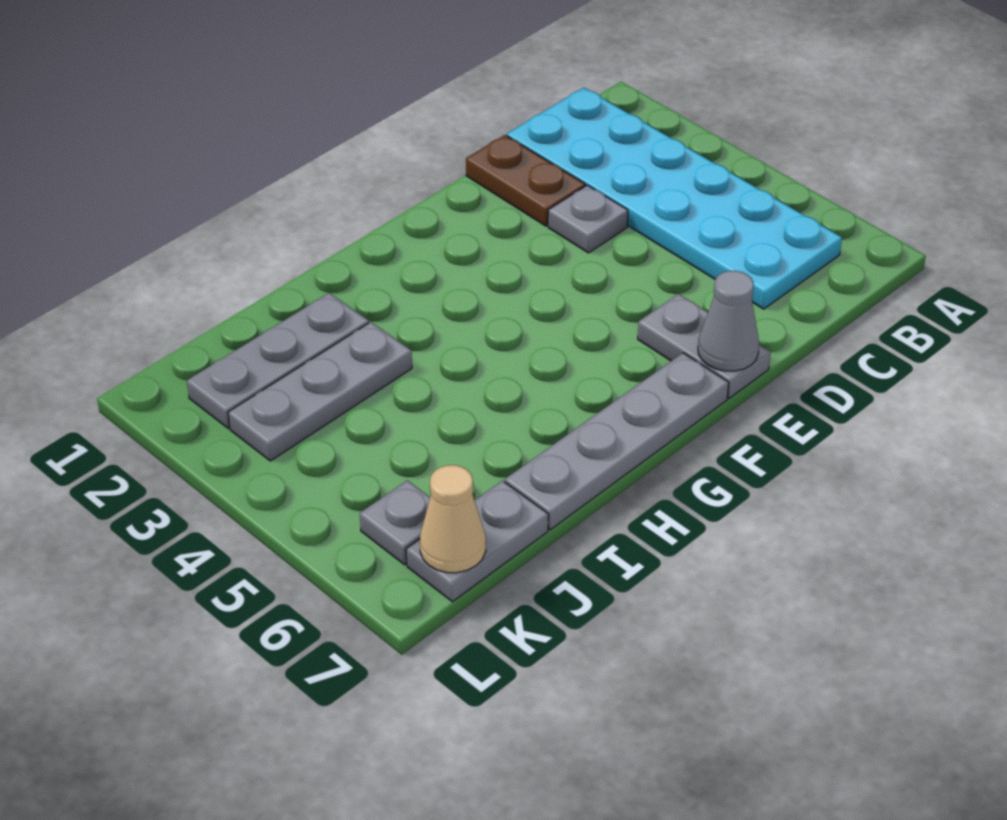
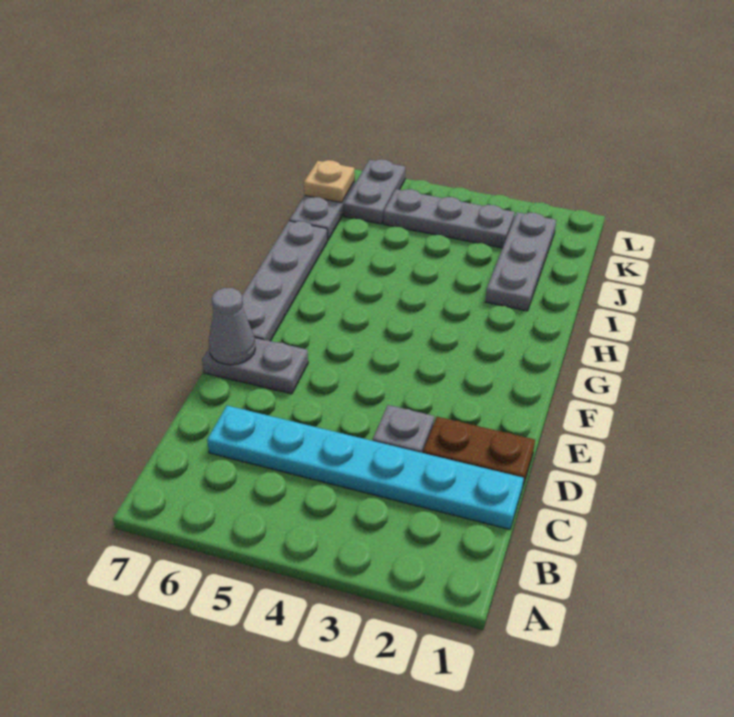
cyan 2x6 plate [507,88,842,309] -> cyan 1x6 plate [207,406,524,529]
grey 1x3 plate [228,322,412,461] -> grey 1x3 plate turned to [383,189,515,248]
grey 1x1 plate [360,480,430,565] -> grey 1x2 plate [344,159,405,224]
tan 1x1 cone [420,465,486,573] -> tan 1x1 plate [304,160,354,203]

